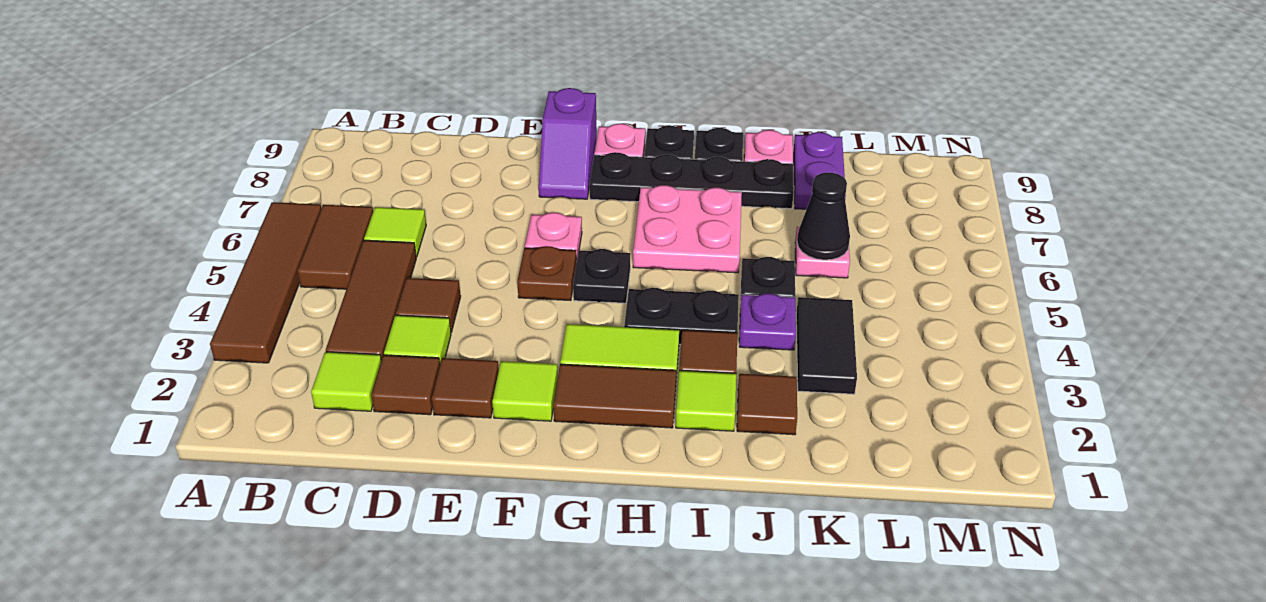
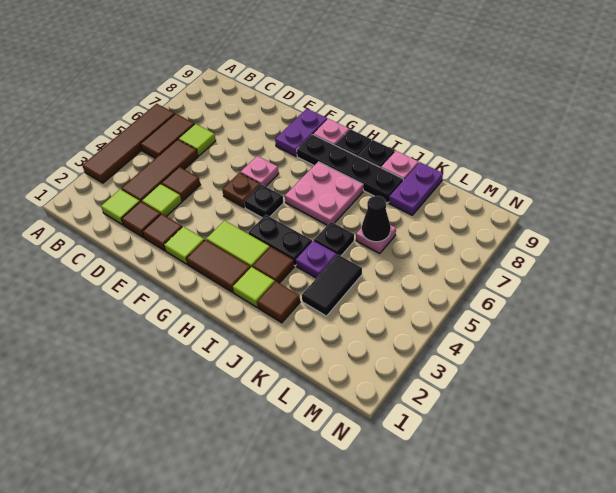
purple 1x2 slope [539,88,597,199] -> purple 1x2 plate [275,109,327,156]

